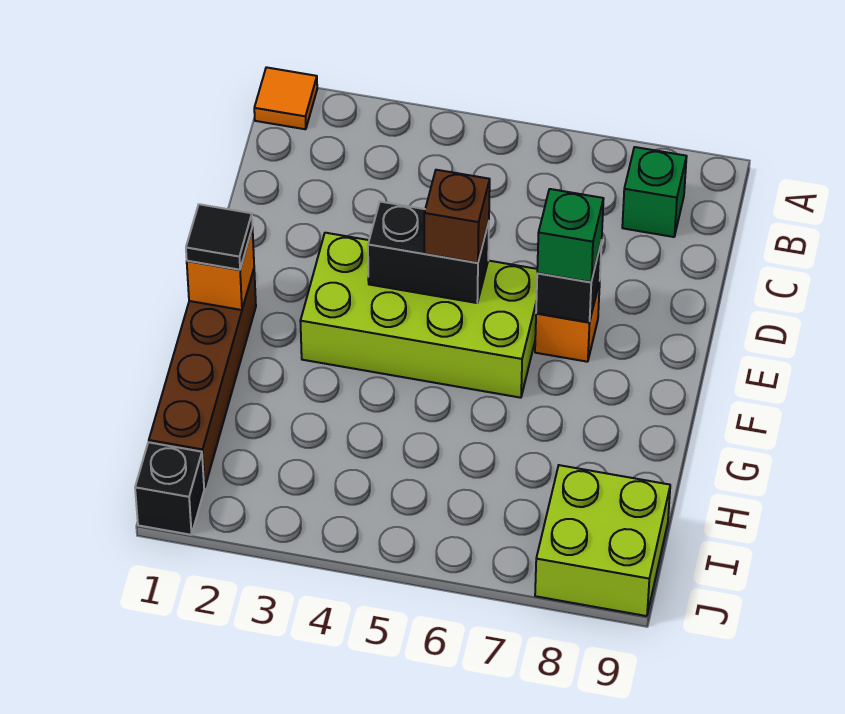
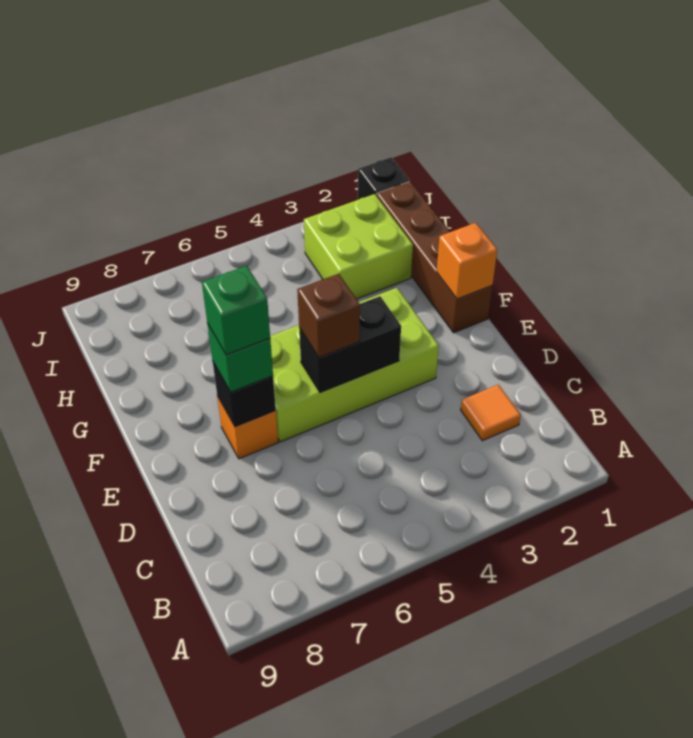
orange 1x1 tile [254,67,317,129] -> orange 1x1 tile moved to [461,385,521,441]
green 1x1 brick [622,147,687,237] -> green 1x1 brick moved to [202,266,270,355]
black 1x1 tile [186,204,252,270] -> none
lime 2x2 brick [535,465,670,616] -> lime 2x2 brick moved to [304,194,413,299]

